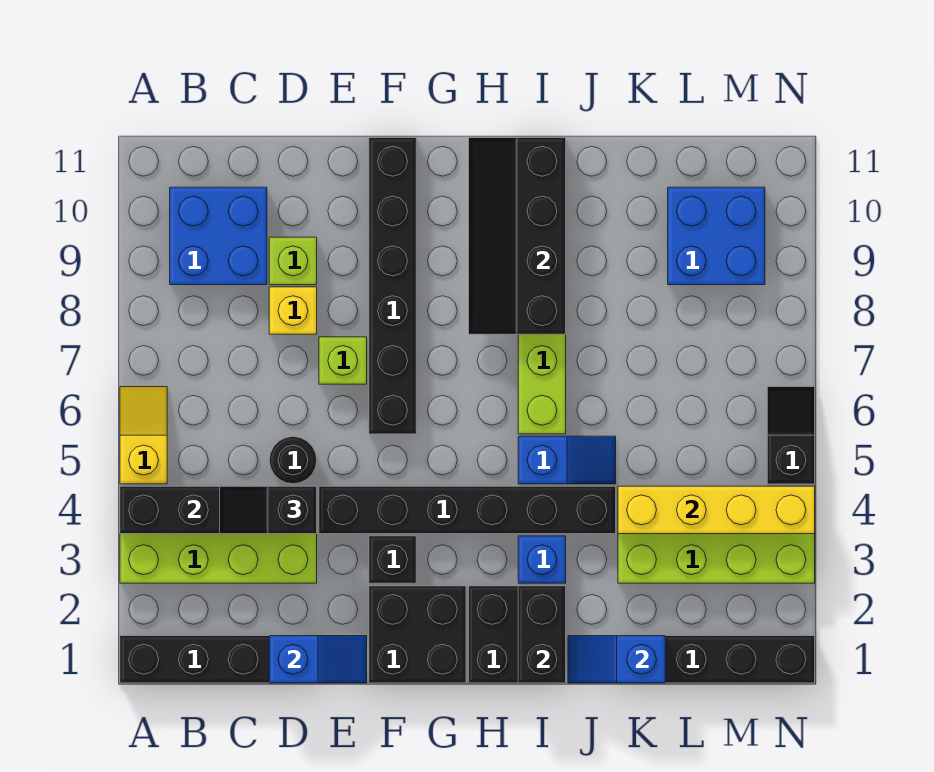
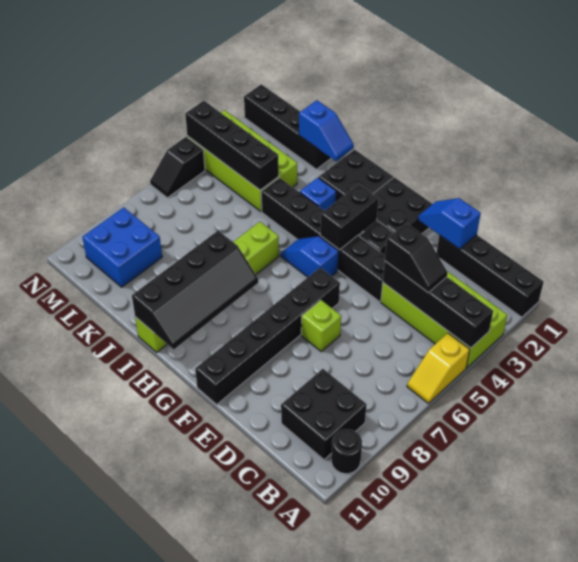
blue 2x2 brick [170,187,267,285] -> black 2x2 brick [281,369,367,460]
black 1x1 round brick [269,437,317,484] -> black 1x1 round brick moved to [331,429,362,474]
yellow 1x1 brick [269,287,317,334] -> none
lime 1x1 brick [269,237,317,285] -> none
black 1x2 brick [518,586,566,683] -> black 1x2 brick moved to [320,184,379,250]
blue 1x2 slope [518,436,616,484] -> blue 1x2 slope moved to [281,236,339,277]
yellow 1x4 brick [618,486,815,534] -> black 1x4 brick [185,101,279,190]

